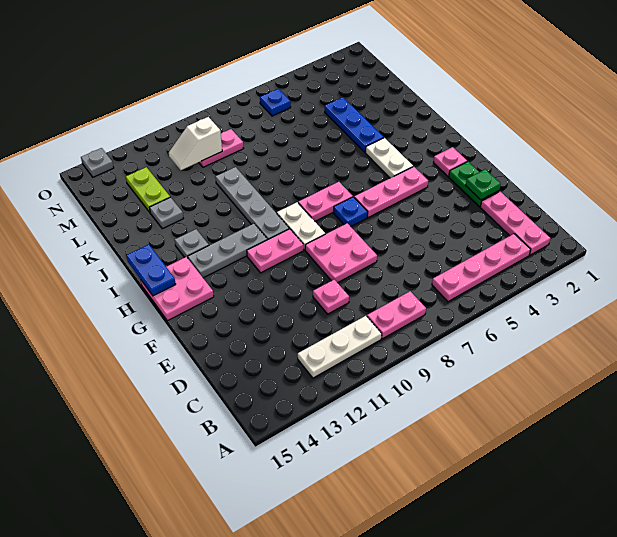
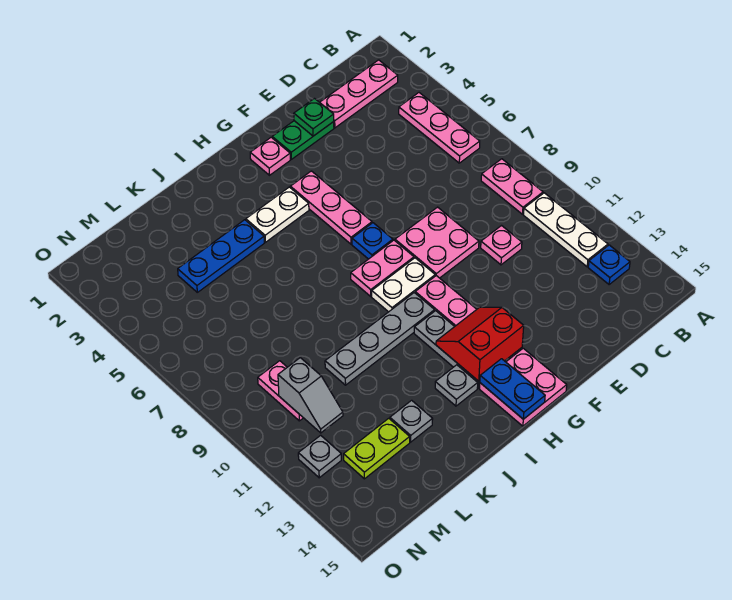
pink 1x4 plate [432,234,531,302] -> pink 1x3 plate [399,93,480,163]
none -> red 2x2 slope [436,307,524,381]
pink 1x2 plate [298,182,353,221] -> pink 1x2 plate turned to [351,240,414,296]
blue 1x2 plate [127,245,176,296] -> blue 1x2 plate turned to [480,359,545,419]
white 1x2 slope [169,117,222,170] -> grey 1x2 slope [278,358,343,433]
blue 1x1 plate [260,89,291,116] -> blue 1x1 plate moved to [588,245,630,284]
grey 1x1 plate [81,148,114,177] -> grey 1x1 plate moved to [298,435,341,478]

